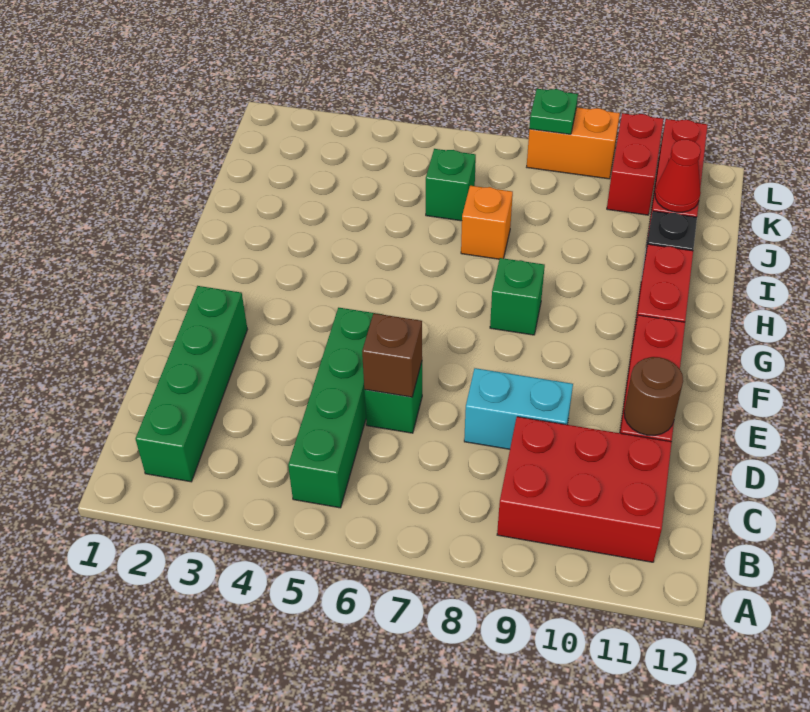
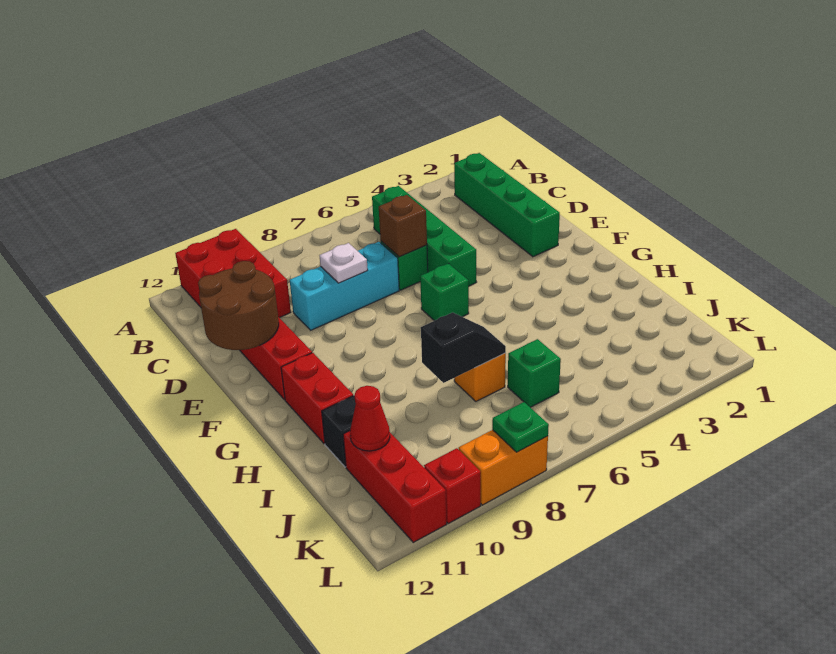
red 2x3 brick [497,417,672,562] -> red 2x3 brick turned to [175,229,291,318]
cyan 1x2 brick [464,368,573,449] -> cyan 1x3 brick [290,242,399,330]
none -> white 1x1 plate [319,243,368,283]
brown 1x1 round brick [624,357,683,435] -> brown 2x2 round brick [198,261,279,350]
green 1x1 brick [490,258,545,335] -> green 1x1 brick moved to [420,263,469,321]
none -> black 1x2 slope [421,312,506,383]
red 1x2 brick [607,113,663,215] -> red 1x1 brick [424,448,481,523]

